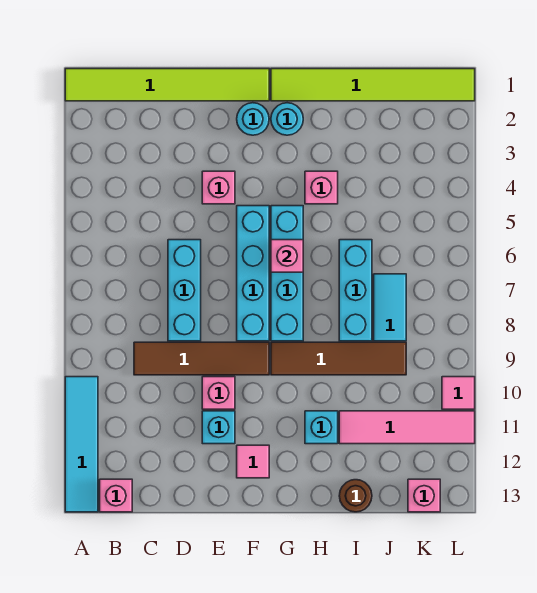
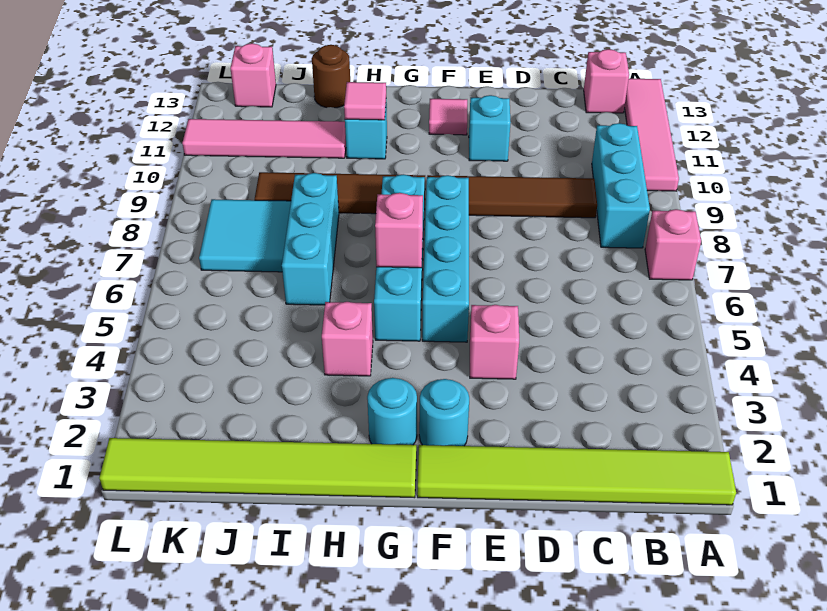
cyan 1x4 tile [65,377,98,512] -> pink 1x4 tile [624,79,679,191]
cyan 1x3 brick [168,240,201,341] -> cyan 1x3 brick moved to [592,123,650,248]
pink 1x1 brick [202,377,235,409] -> pink 1x1 brick moved to [645,209,701,280]
cyan 1x2 tile [374,274,406,341] -> cyan 2x2 tile [199,199,291,272]
pink 1x1 tile [442,377,475,409] -> pink 1x1 tile moved to [344,82,386,120]

